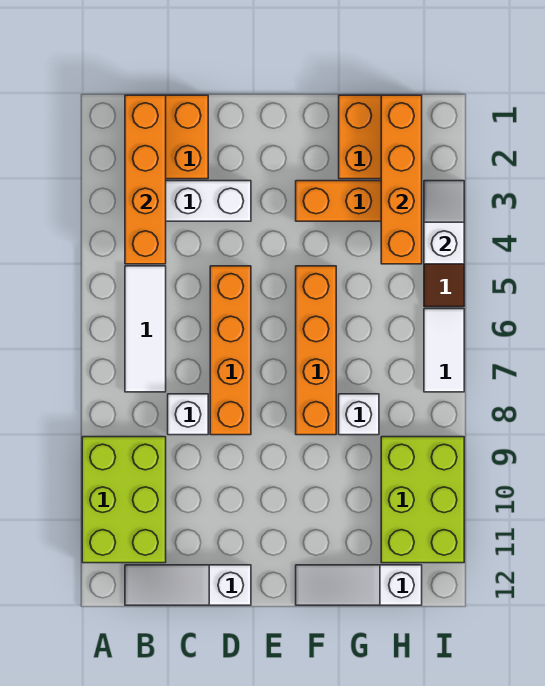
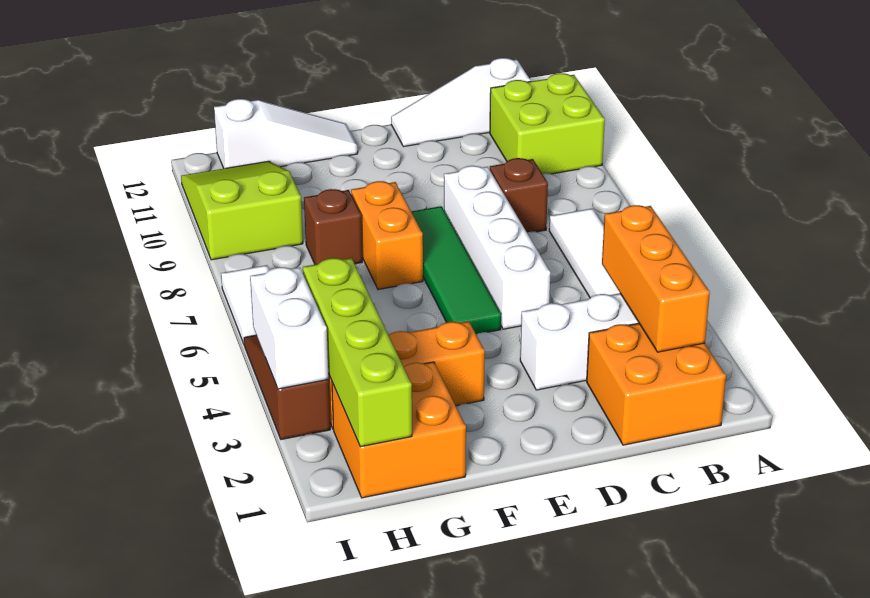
lime 2x3 brick [82,437,166,563] -> lime 2x2 brick [490,73,605,174]
orange 1x4 brick [125,95,166,264] -> orange 1x3 brick [602,205,710,352]
white 1x3 slope [125,565,251,605] -> white 1x3 slope turned to [391,58,531,147]
white 1x1 brick [168,394,208,435] -> brown 1x1 brick [490,158,548,232]
orange 1x4 brick [210,266,251,435] -> white 1x4 brick [444,166,550,329]
none -> green 1x4 tile [411,206,501,334]
orange 1x4 brick [296,266,336,435] -> orange 1x2 brick [351,181,423,290]
white 1x1 brick [339,394,379,435] -> brown 1x1 brick [304,189,362,264]
orange 1x4 brick [381,95,422,264] -> lime 1x4 brick [303,258,412,447]
lime 2x3 brick [381,437,464,563] -> lime 2x3 slope [181,161,303,260]
white 1x2 slope [424,181,464,264] -> white 1x2 brick [250,267,329,389]

